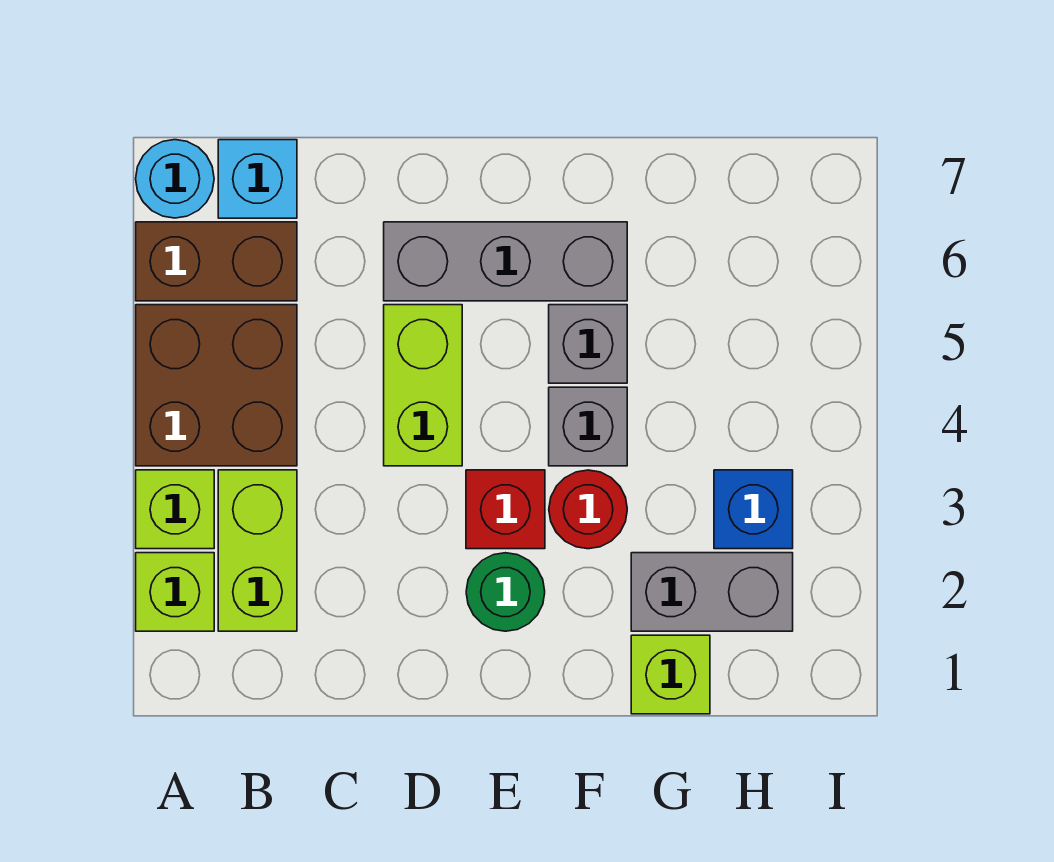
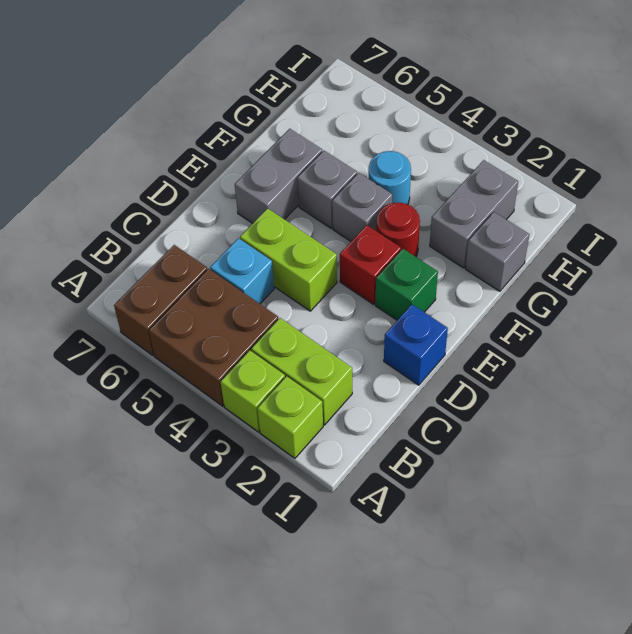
cyan 1x1 round brick [136,140,214,218] -> cyan 1x1 round brick moved to [368,151,411,204]
cyan 1x1 brick [218,140,297,218] -> cyan 1x1 brick moved to [210,238,274,304]
grey 1x3 brick [384,222,627,301] -> grey 1x2 brick [235,129,322,223]
green 1x1 round brick [466,553,545,631] -> green 1x1 brick [375,249,438,320]
lime 1x1 brick [631,635,710,714] -> grey 1x1 brick [465,212,529,291]
blue 1x1 brick [714,470,793,549] -> blue 1x1 brick moved to [384,304,448,385]

